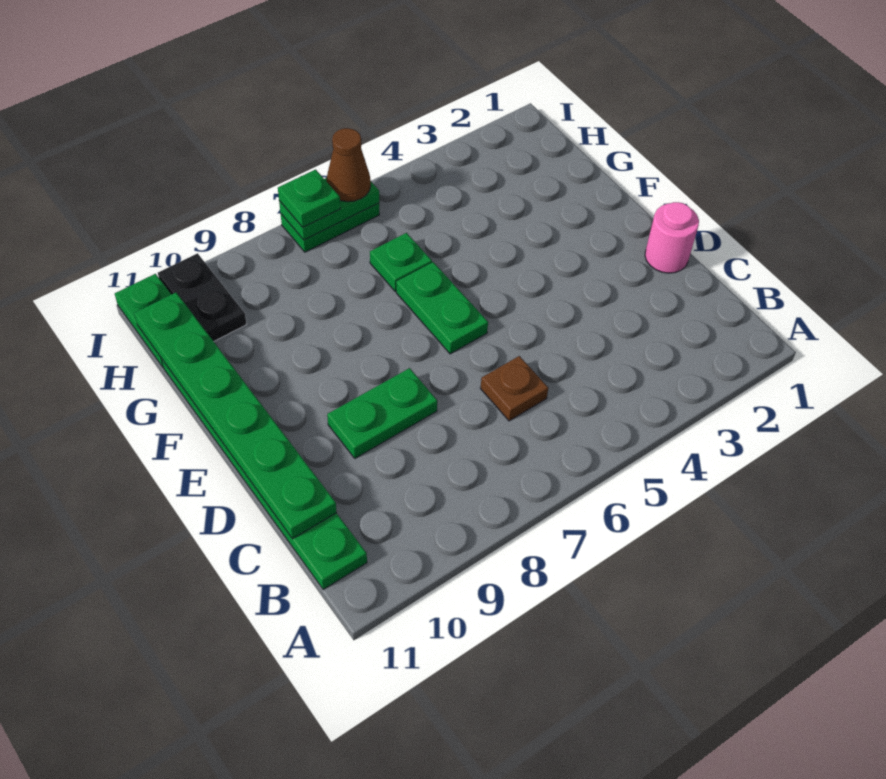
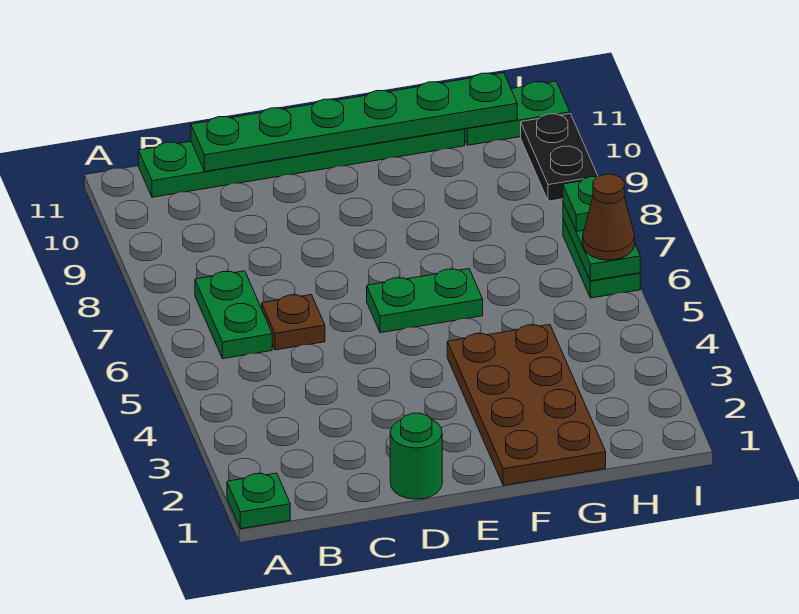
pink 1x1 round brick [645,202,699,273] -> green 1x1 round brick [390,413,442,499]
green 1x2 plate [327,368,437,458] -> green 1x2 plate moved to [195,271,272,359]
none -> brown 2x4 plate [447,324,606,485]
green 1x1 plate [370,233,432,291] -> green 1x1 plate moved to [227,473,290,529]
black 1x2 plate [158,253,247,341] -> black 1x2 plate turned to [521,114,598,201]

